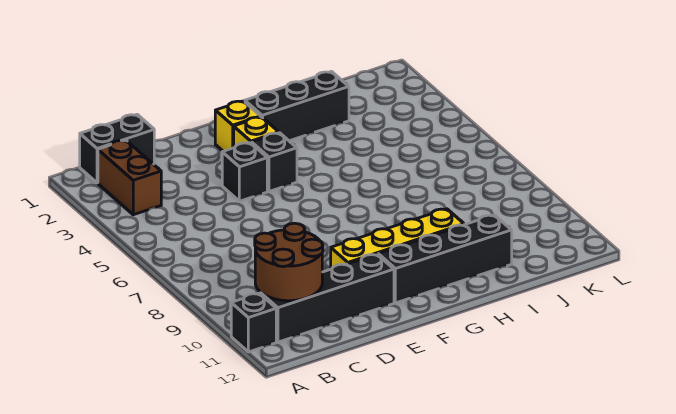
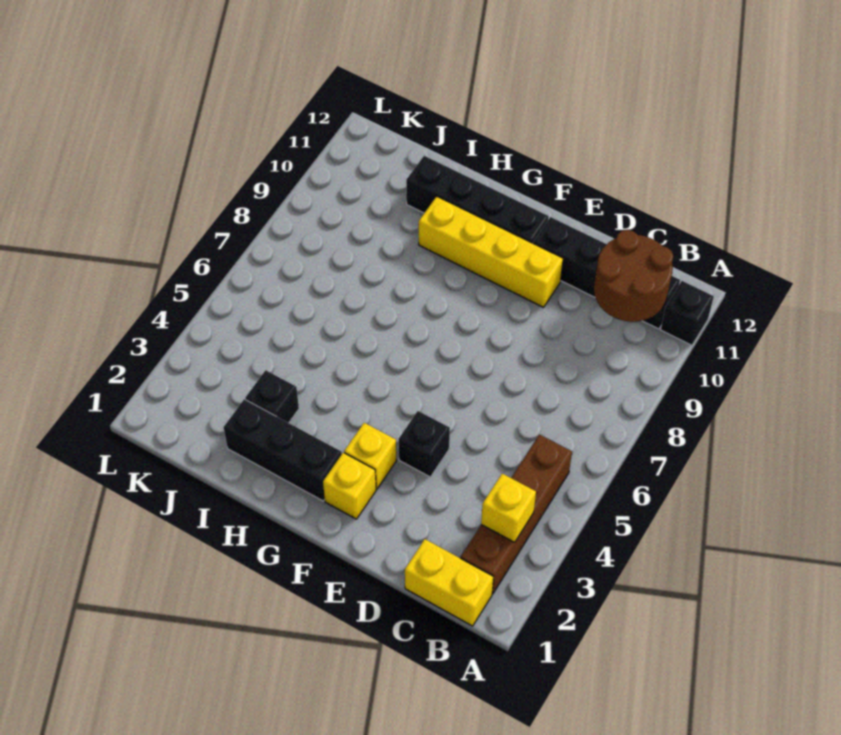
black 1x2 brick [80,115,154,183] -> yellow 1x2 brick [405,539,493,626]
brown 1x2 brick [98,140,161,215] -> brown 1x4 brick [461,434,572,594]
none -> yellow 1x1 brick [481,474,536,542]
black 1x1 brick [252,133,297,191] -> black 1x1 brick moved to [245,370,299,423]

